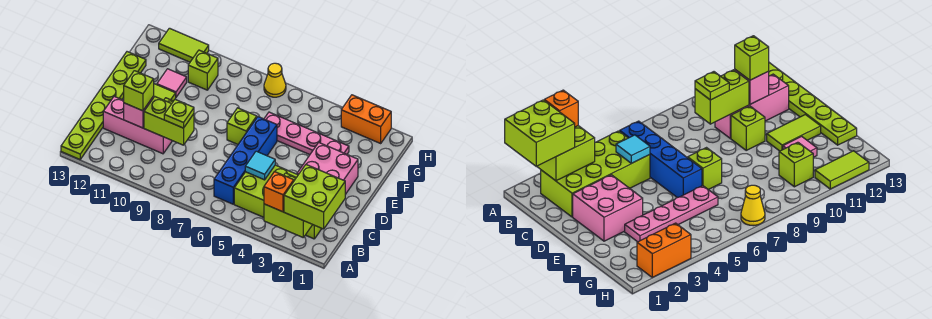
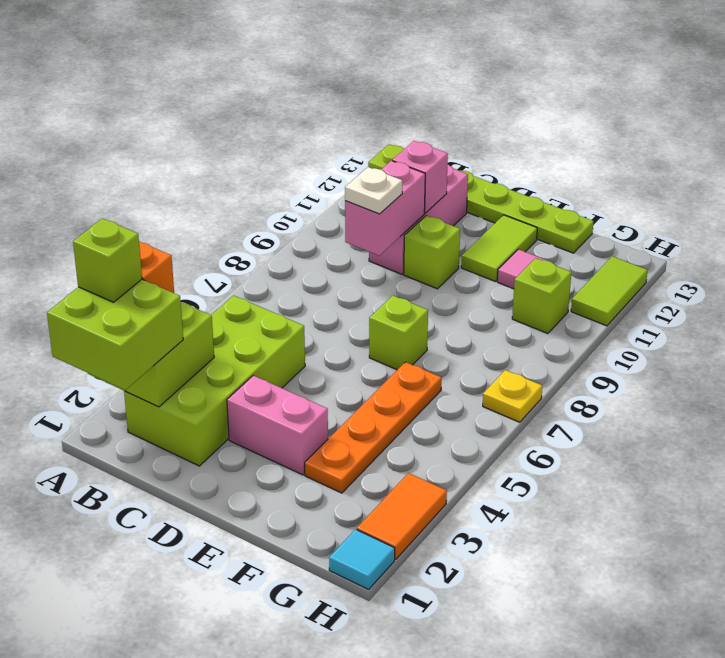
blue 1x4 brick [214,117,277,204] -> none
cyan 1x1 tile [245,151,275,180] -> cyan 1x1 tile moved to [329,529,395,590]
lime 1x2 brick [144,96,194,145] -> pink 1x2 brick [345,161,425,256]
lime 1x1 plate [164,100,194,128] -> white 1x1 plate [345,167,402,214]
lime 1x1 brick [124,71,154,111] -> lime 1x1 brick moved to [73,219,142,302]
pink 2x2 brick [297,143,358,194] -> pink 1x2 brick [227,375,328,475]
pink 1x4 plate [264,112,349,155] -> orange 1x4 plate [305,362,442,493]
orange 1x2 brick [341,95,391,143] -> orange 1x2 tile [357,473,447,559]
yellow 1x1 cone [264,63,286,97] -> yellow 1x1 plate [483,370,542,422]

